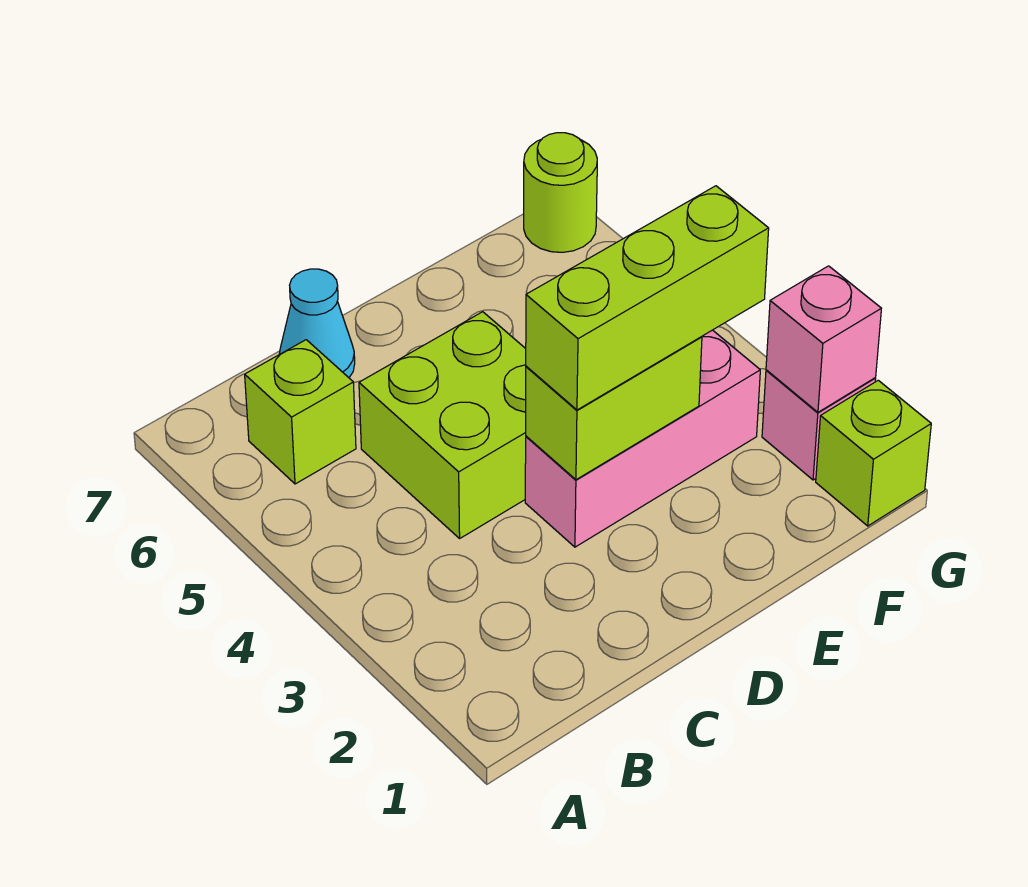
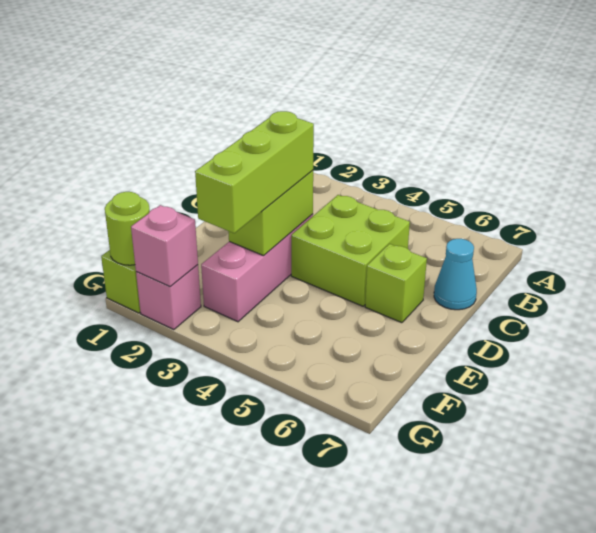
lime 1x1 brick [245,340,356,484] -> lime 1x1 brick moved to [365,244,427,323]
lime 1x1 round brick [524,133,597,252] -> lime 1x1 round brick moved to [105,192,150,265]

